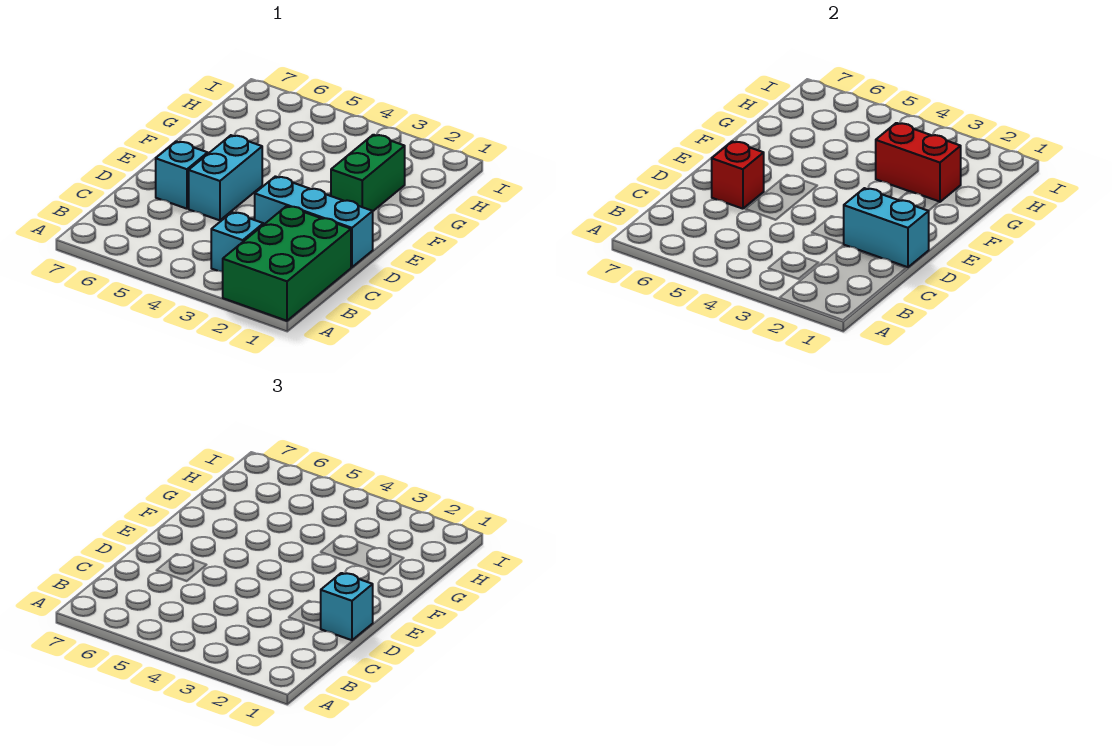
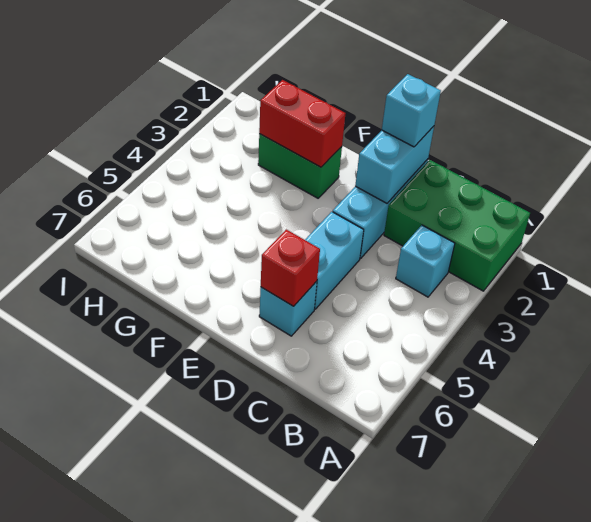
cyan 1x2 brick [189,135,262,220] -> cyan 1x2 brick turned to [305,212,364,309]
red 1x2 brick [876,123,961,202] -> red 1x2 brick turned to [259,80,346,167]

